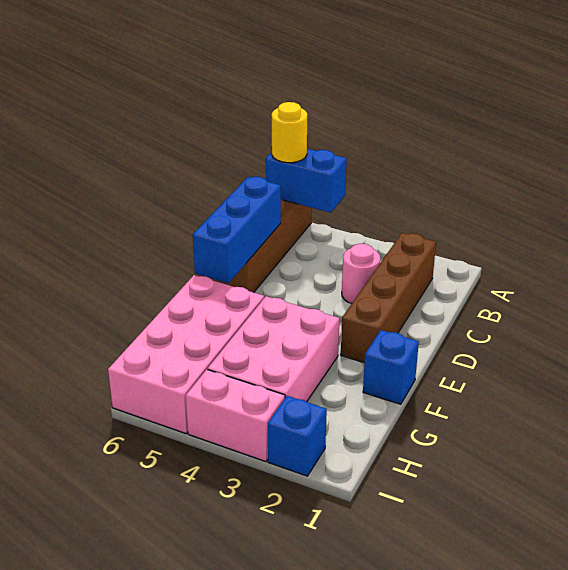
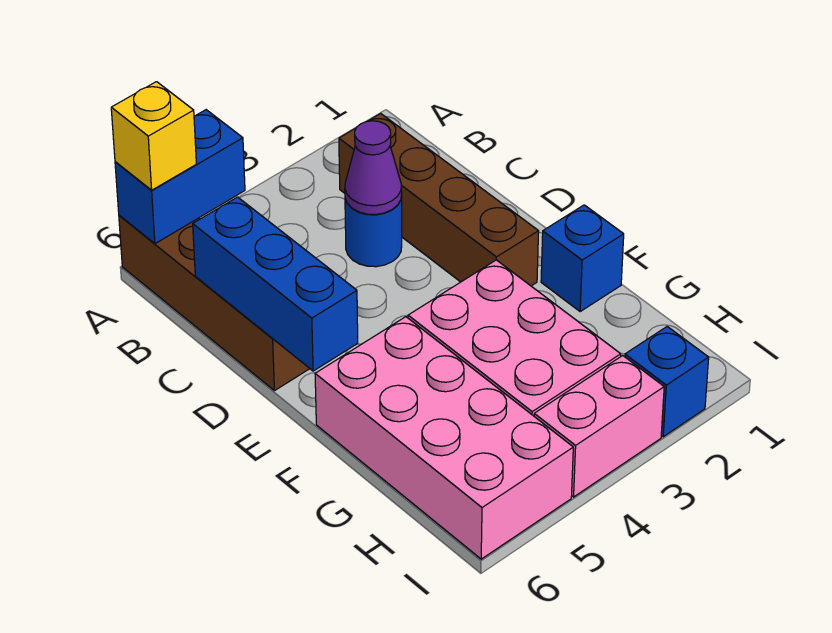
yellow 1x1 round brick [272,102,307,163] -> yellow 1x1 brick [111,82,196,190]
pink 1x1 round brick [342,244,380,304] -> blue 1x1 round brick [345,194,402,267]
none -> purple 1x1 cone [345,121,402,214]

